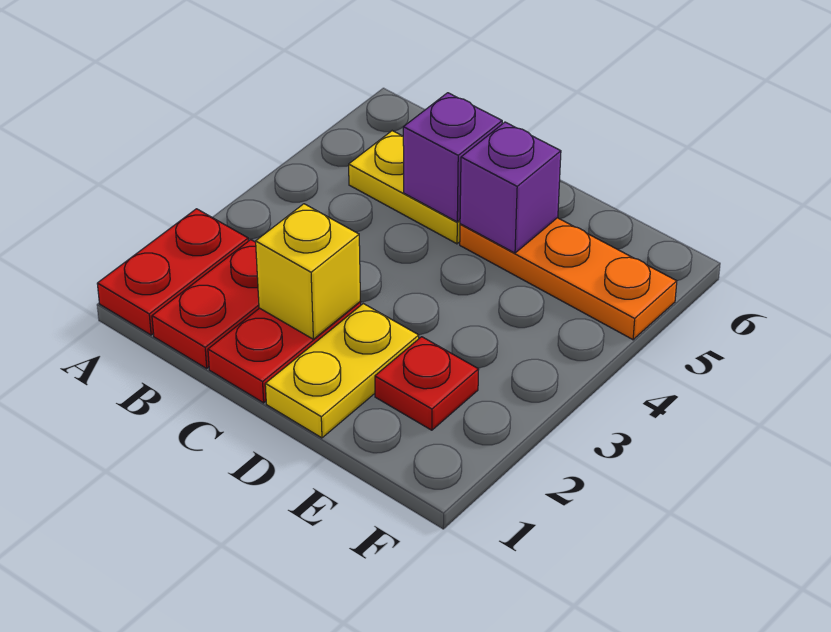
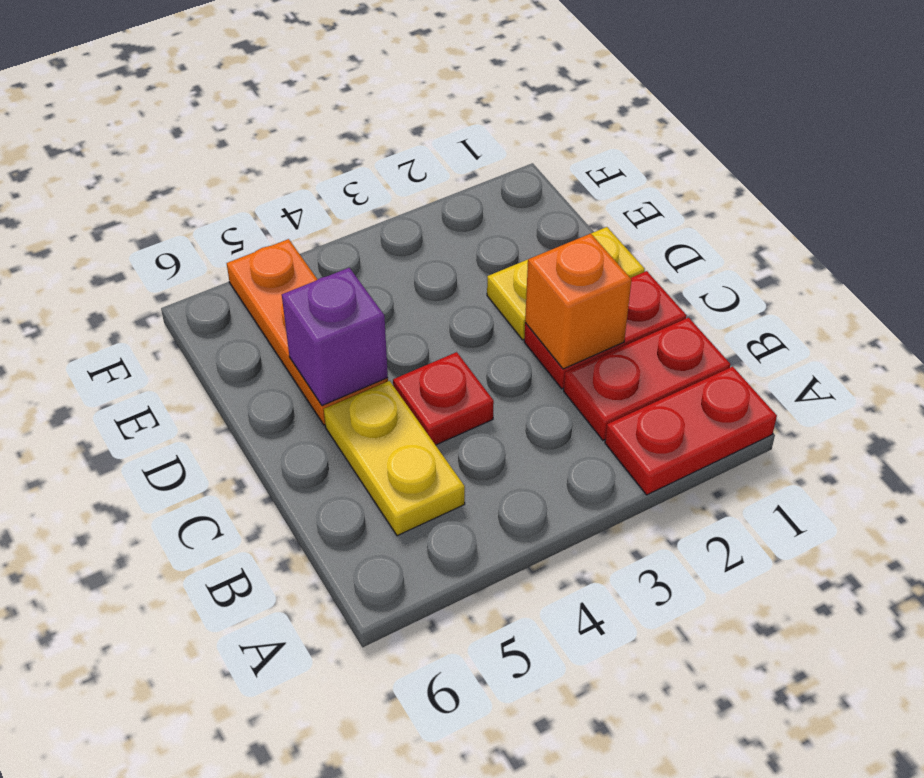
yellow 1x1 brick [256,204,360,339] -> orange 1x1 brick [525,234,632,369]
purple 1x1 brick [403,93,502,222] -> none
red 1x1 plate [375,337,479,430] -> red 1x1 plate moved to [393,352,494,445]

